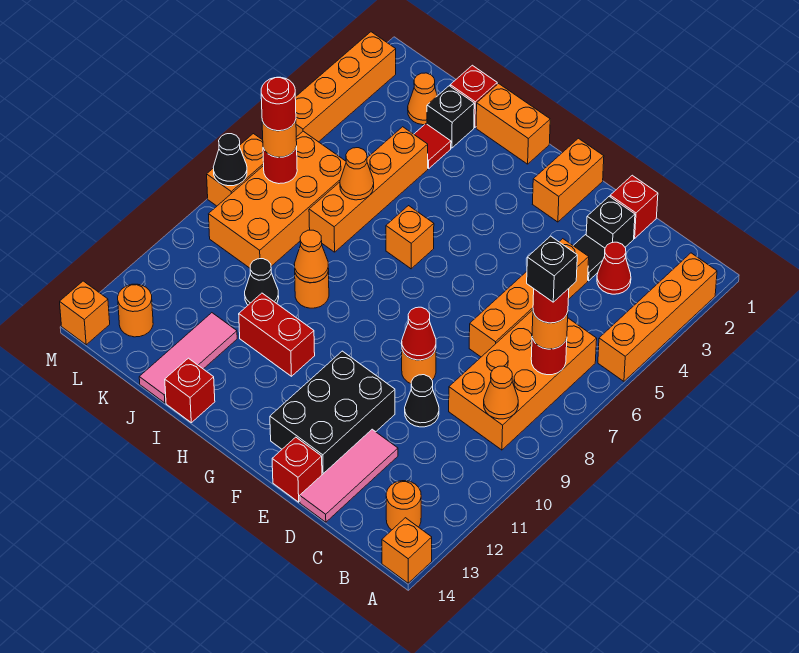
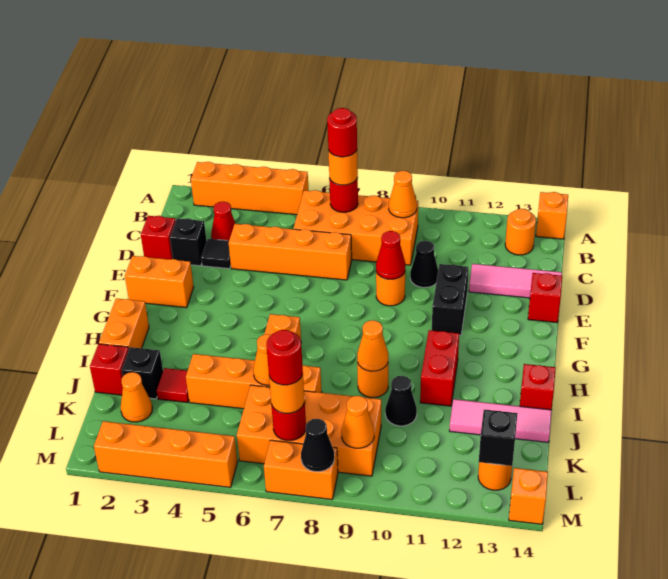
black 1x1 brick [527,236,577,302] -> black 1x1 brick moved to [479,409,518,466]
black 2x3 brick [270,351,395,475] -> black 1x2 brick [432,264,469,335]
none -> orange 1x1 cone [341,396,374,448]

